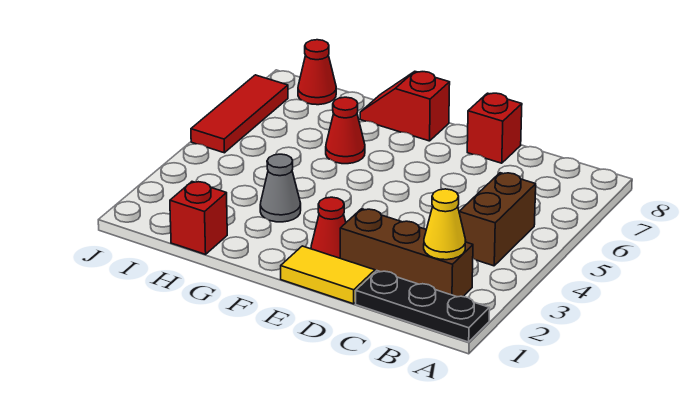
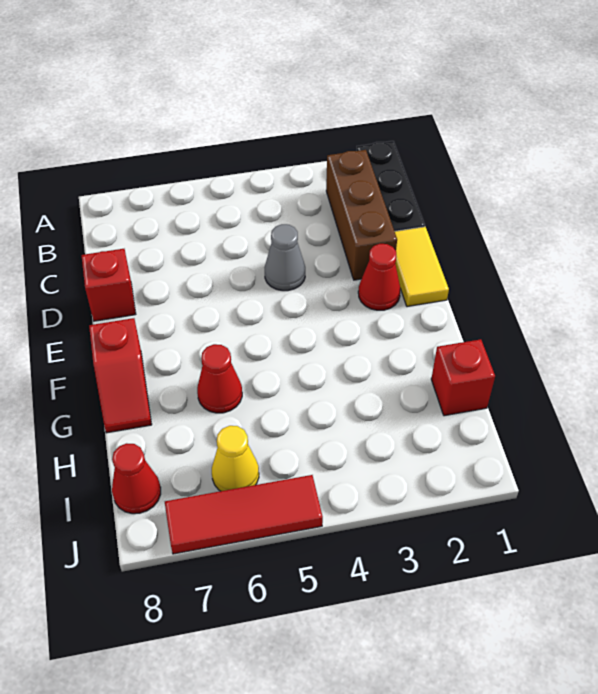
yellow 1x1 cone [424,189,466,260] -> yellow 1x1 cone moved to [212,426,259,491]
brown 1x2 brick [459,173,536,266] -> none
grey 1x1 cone [260,154,301,222] -> grey 1x1 cone moved to [265,224,305,291]

